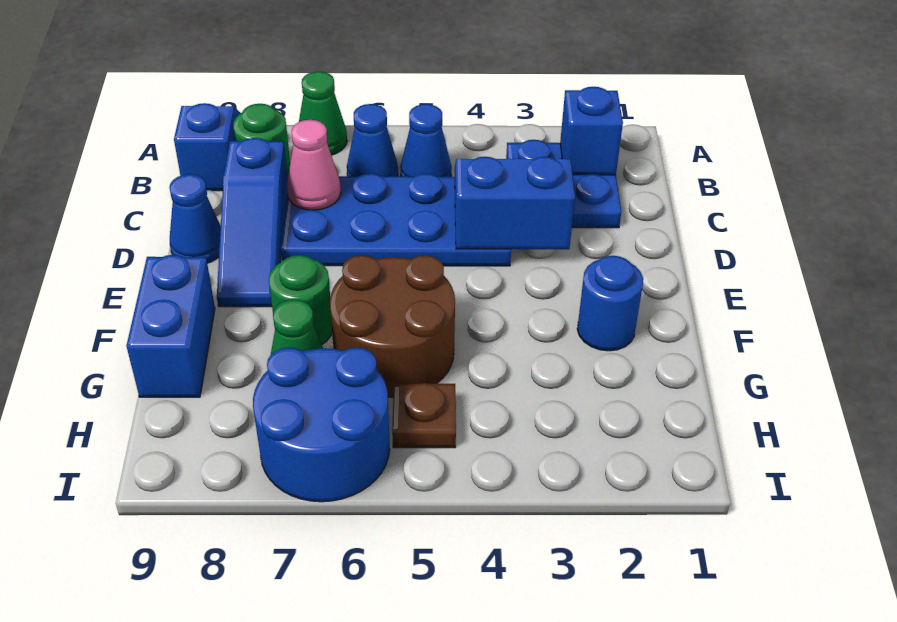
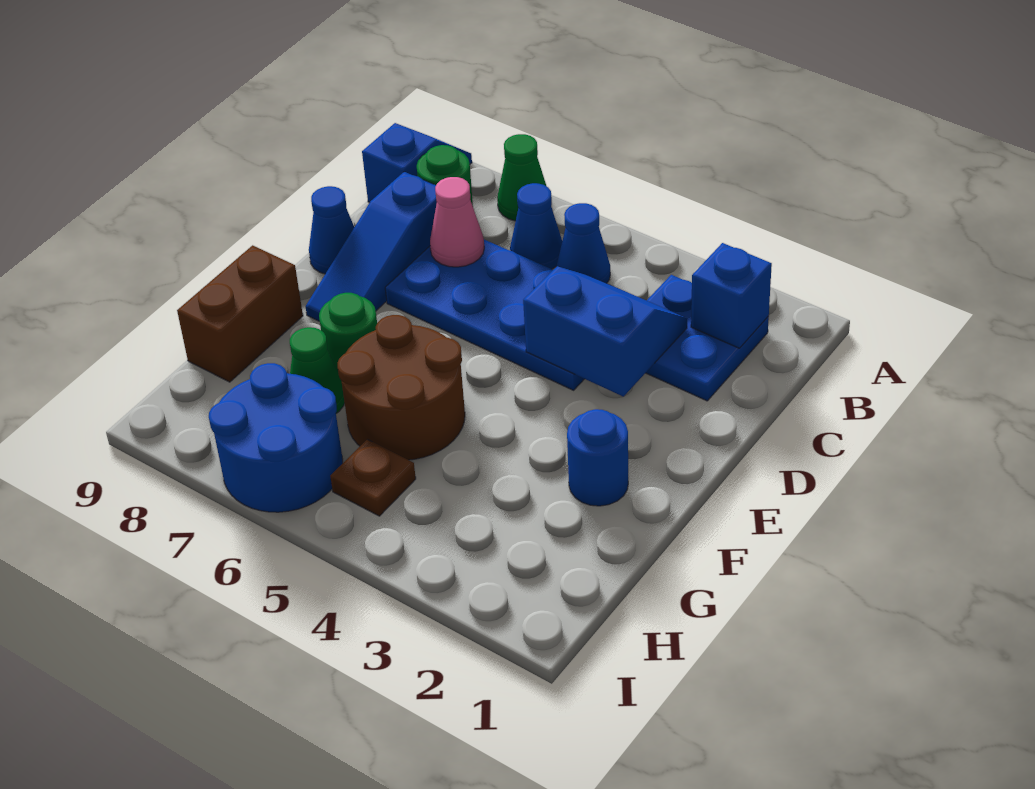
blue 1x2 brick [126,255,215,397] -> brown 1x2 brick [177,245,303,382]

